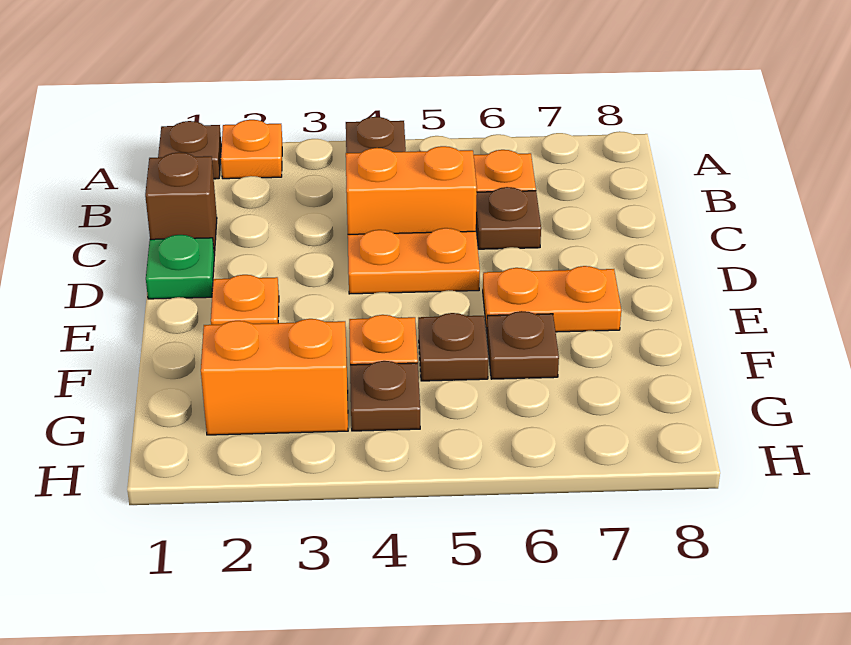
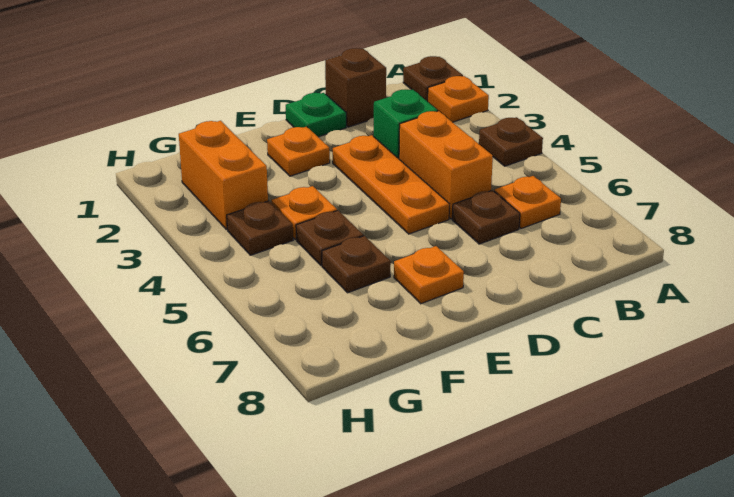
none -> green 1x1 brick [374,89,438,159]
orange 1x2 plate [348,228,480,294] -> orange 1x3 plate [333,135,449,234]
orange 1x2 plate [483,266,621,332] -> orange 1x1 plate [394,246,464,304]

